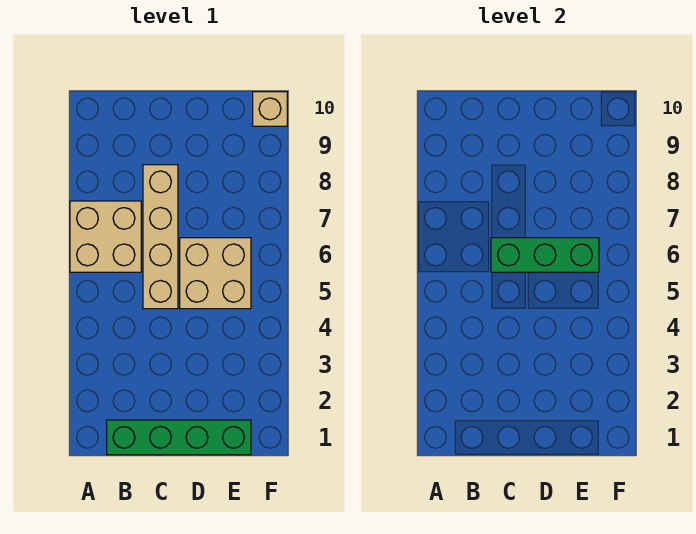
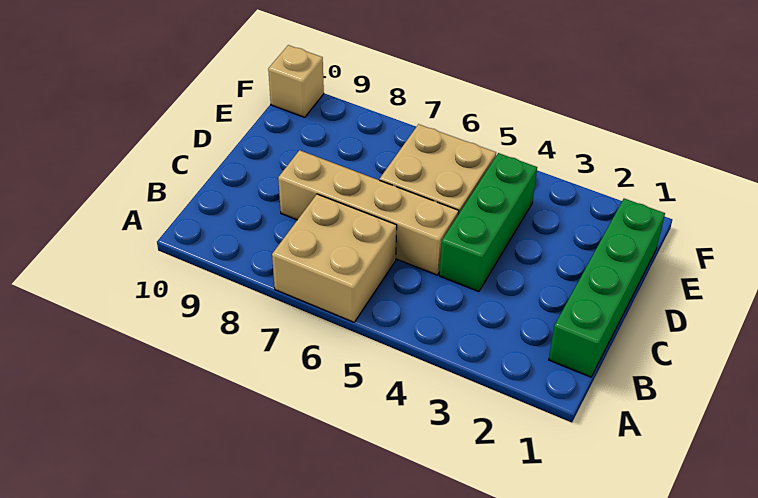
green 1x3 brick [491,238,599,272] -> green 1x3 brick moved to [439,153,537,292]

